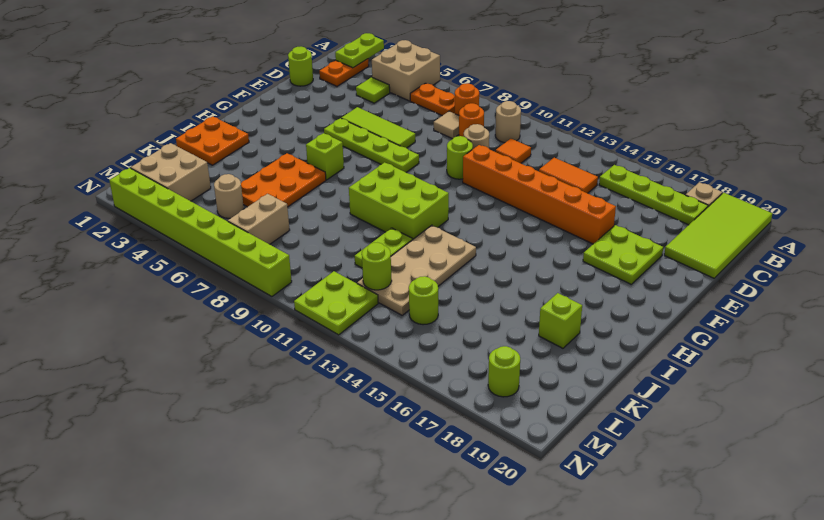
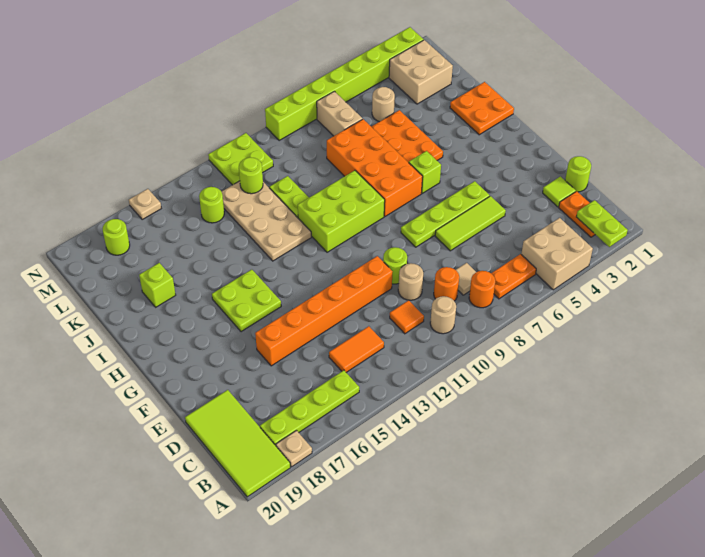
lime 1x1 tile [356,77,390,103] -> lime 1x1 tile moved to [543,176,576,207]
lime 2x2 plate [583,225,663,284] -> lime 2x2 plate moved to [212,270,281,332]
none -> orange 2x4 brick [327,119,423,216]
none -> tan 1x1 plate [129,189,161,219]

